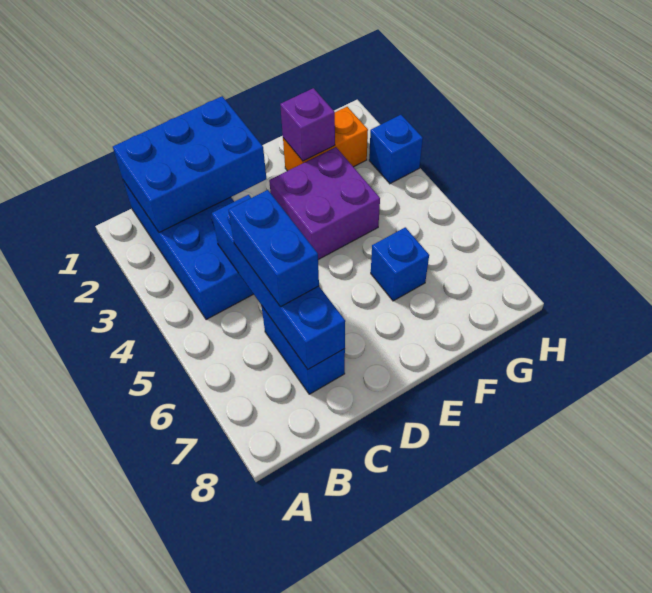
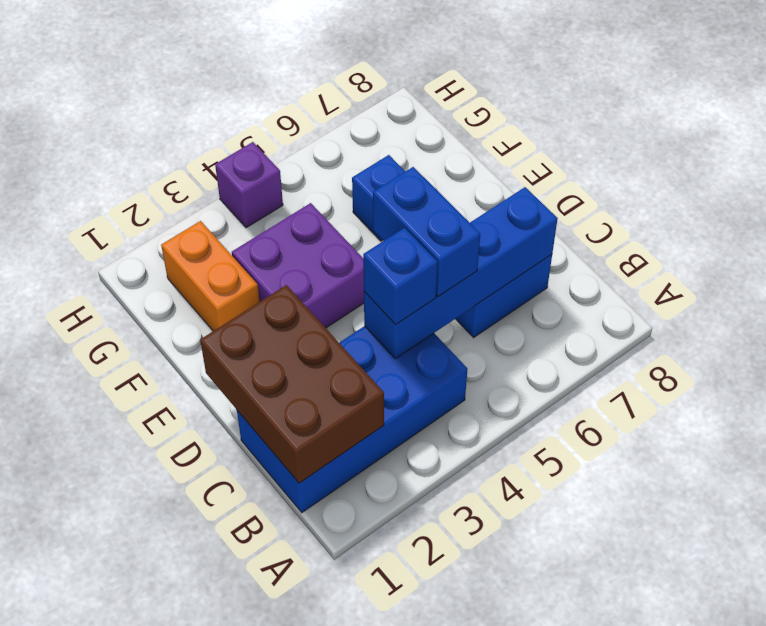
blue 2x3 brick [113,96,266,232] -> brown 2x3 brick [200,285,384,483]
blue 1x2 brick [228,190,319,307] -> blue 1x2 brick turned to [373,167,480,297]
purple 1x1 brick [280,88,335,161] -> purple 1x1 brick moved to [215,142,283,228]
blue 1x1 brick [369,115,423,184] -> blue 1x1 brick moved to [363,228,438,325]

